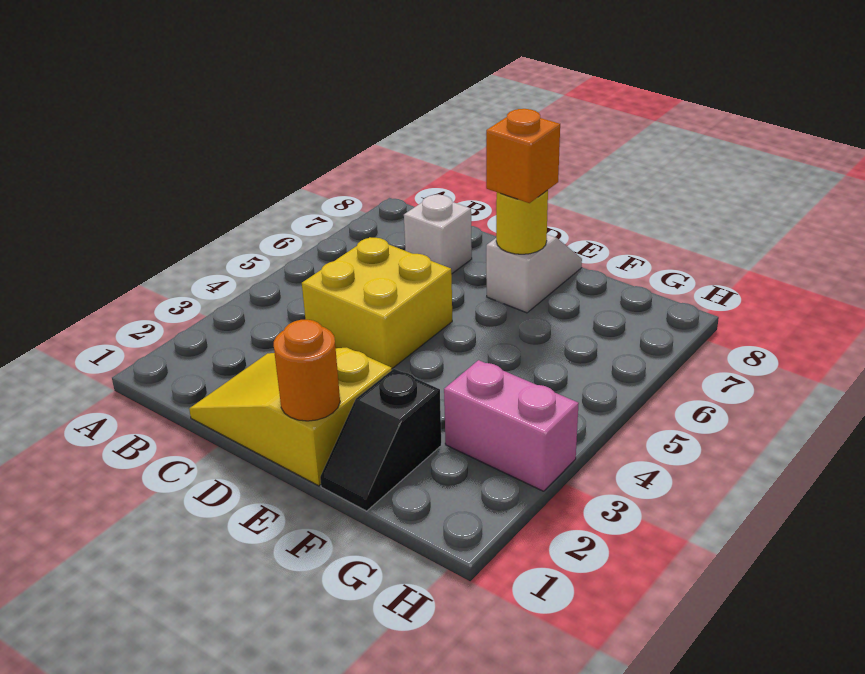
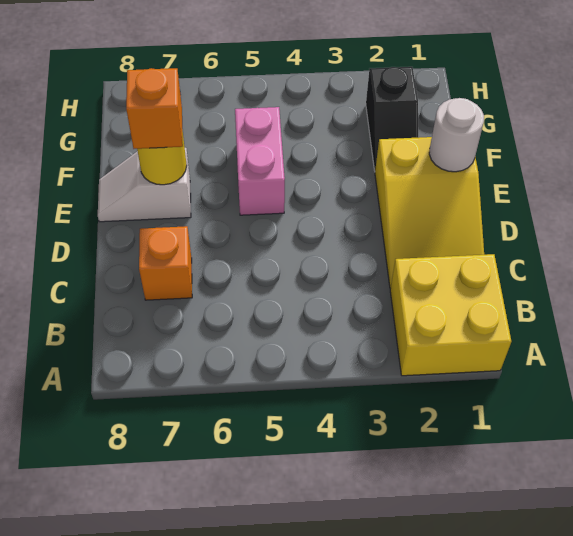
yellow 2x2 brick [302,237,452,369] -> yellow 2x2 brick moved to [390,254,511,376]
white 1x1 brick [404,195,472,273] -> orange 1x1 brick [139,226,192,300]
orange 1x1 round brick [274,320,340,421] -> white 1x1 round brick [429,98,484,172]
black 1x2 slope [320,369,441,511] -> black 1x2 slope turned to [366,67,418,170]
pink 1x2 brick [444,360,579,491] -> pink 1x2 brick moved to [235,107,285,215]

